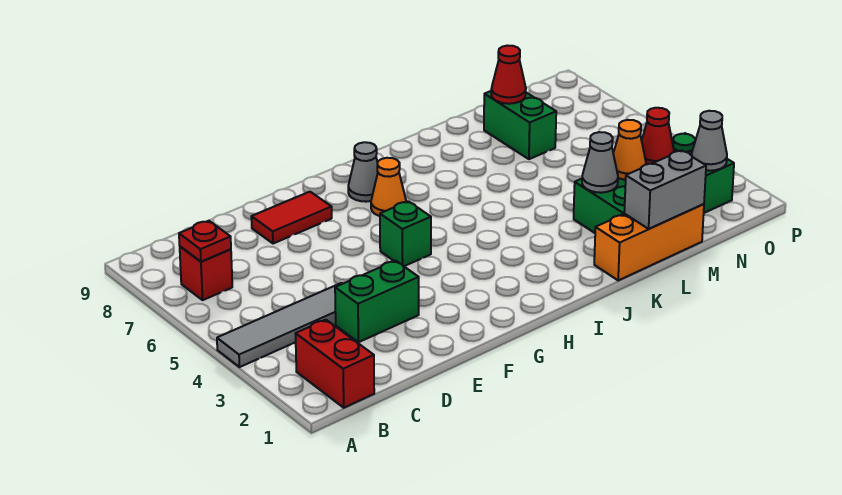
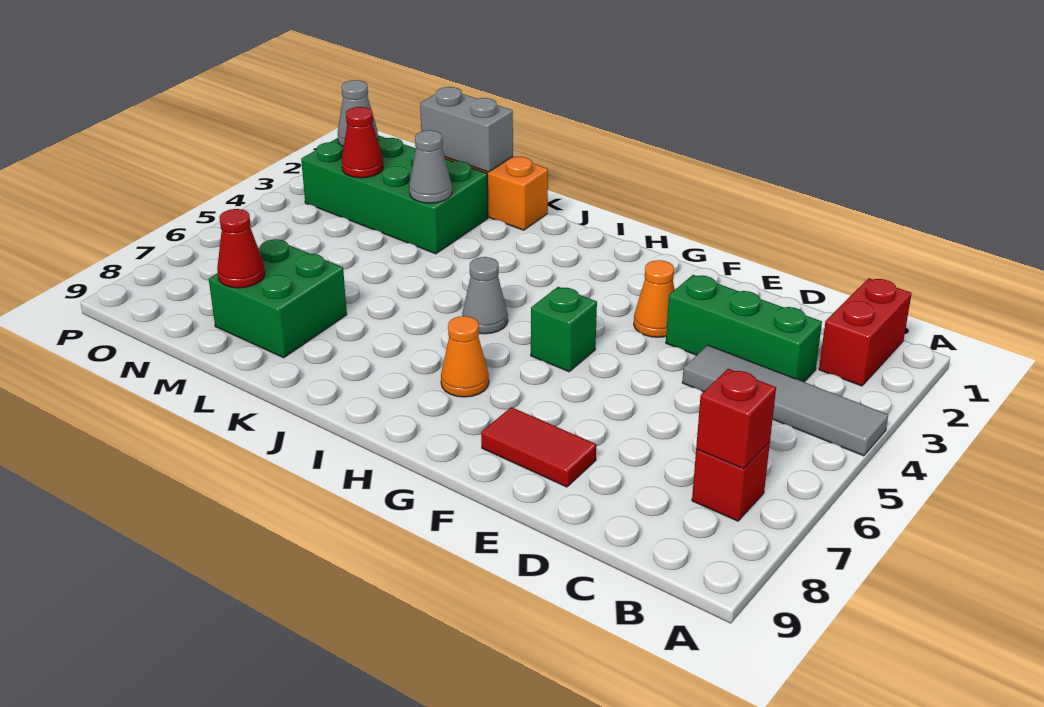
red 1x1 plate [179,221,231,262] -> red 1x1 brick [696,369,776,469]
green 1x2 brick [335,261,419,342] -> green 1x3 brick [666,275,822,382]
grey 1x1 cone [348,142,378,202] -> grey 1x1 cone moved to [462,257,508,334]
orange 1x1 cone [613,120,646,180] -> orange 1x1 cone moved to [634,260,675,337]
green 1x2 brick [484,91,556,159] -> green 2x2 brick [209,239,347,358]

